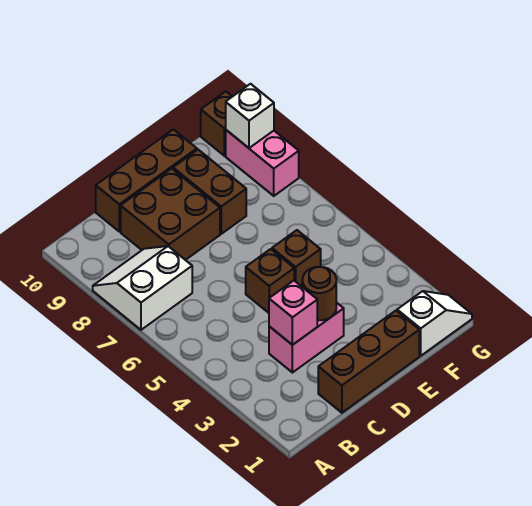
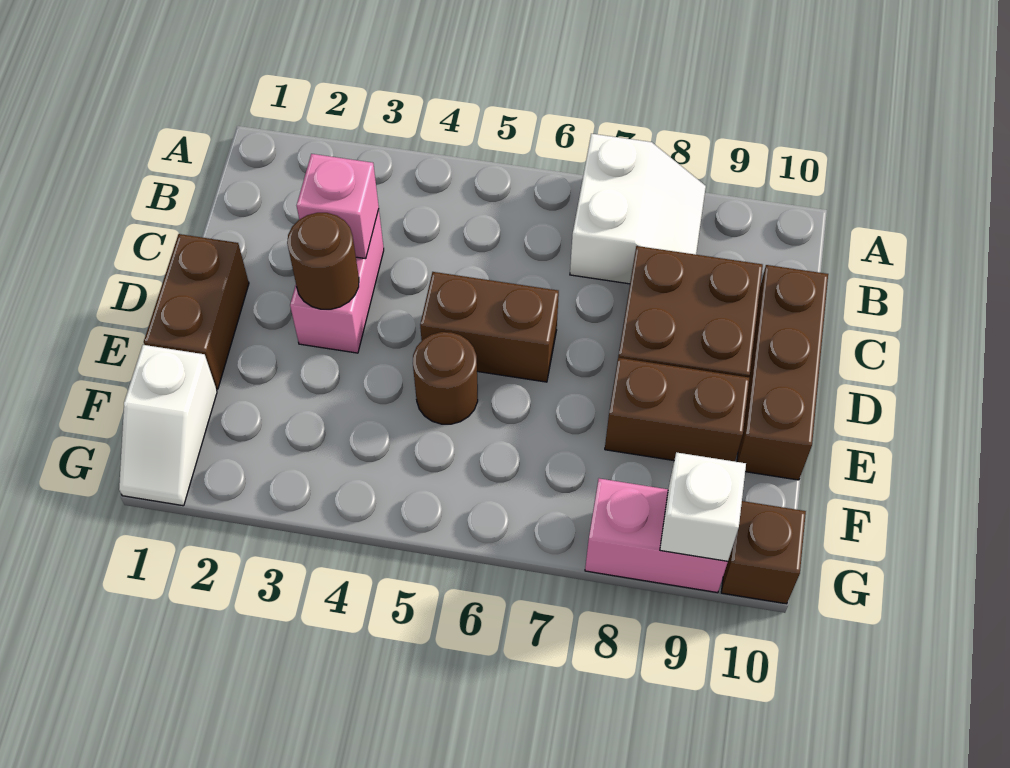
brown 1x3 brick [318,311,419,413] -> brown 1x2 brick [144,234,249,389]
brown 1x1 brick [246,249,294,313] -> brown 1x2 brick [420,272,559,382]
brown 1x1 brick [272,230,321,286] -> brown 1x1 round brick [413,332,478,424]

